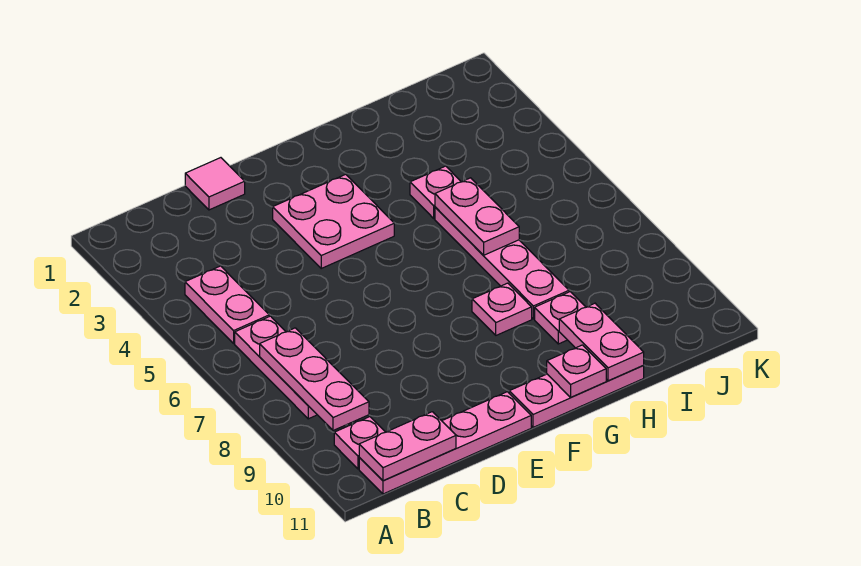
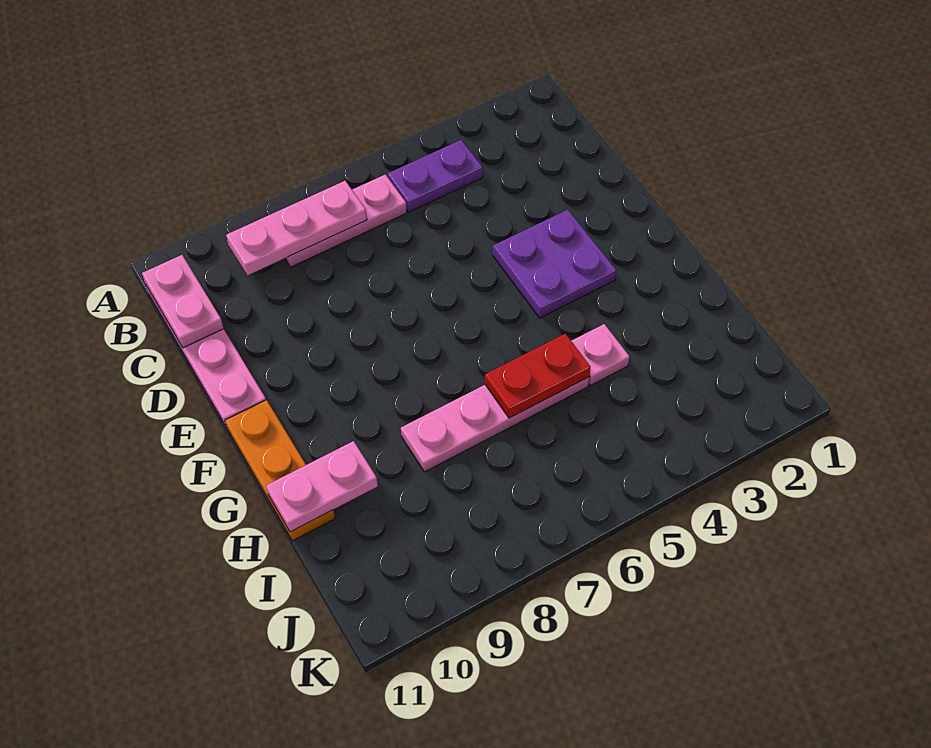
pink 1x2 plate [185,266,269,343] -> purple 1x2 plate [388,140,483,212]
pink 1x1 plate [334,417,385,469] -> none
pink 1x1 tile [185,158,245,210] -> none
pink 2x2 plate [273,174,394,268] -> purple 2x2 plate [493,210,616,318]
pink 1x3 plate [509,366,644,427] -> orange 1x3 plate [225,400,335,541]
pink 1x1 plate [472,283,532,335] -> none
pink 1x1 plate [547,345,606,397] -> none
pink 1x2 plate [435,178,519,255] -> red 1x2 plate [485,334,590,418]
pink 1x1 plate [535,292,585,344] -> none

